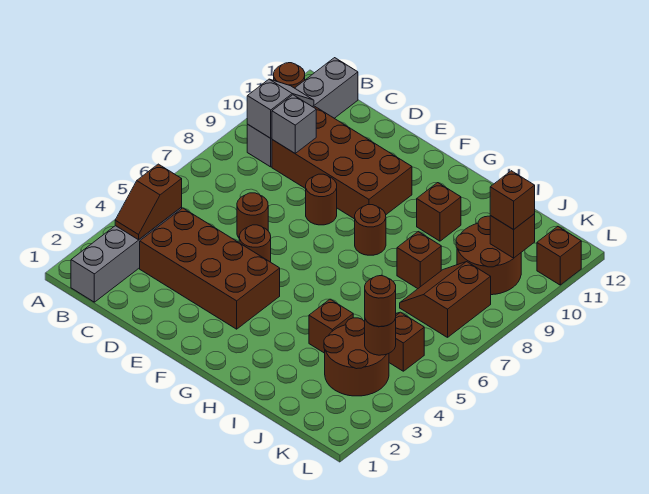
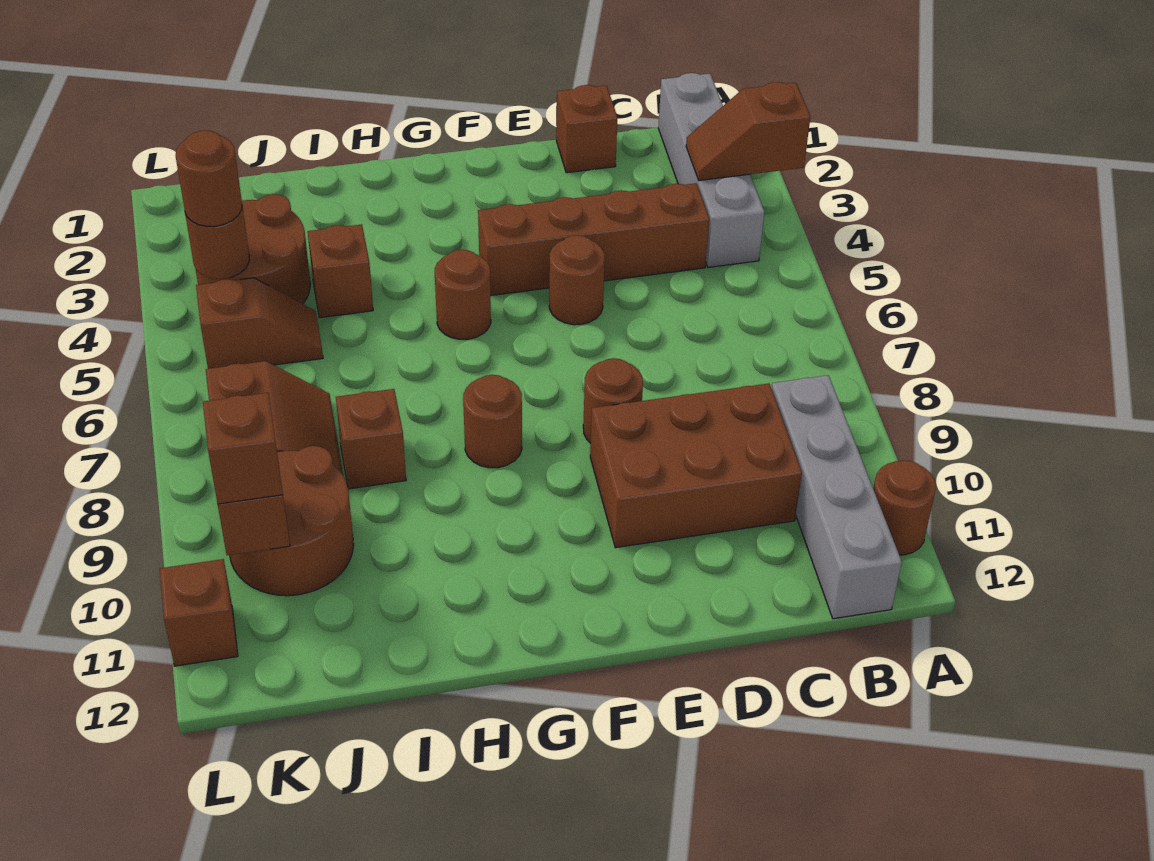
brown 1x2 slope [115,164,182,240] -> brown 1x2 slope turned to [686,82,810,181]
grey 1x2 slope [247,79,314,138] -> none
brown 2x4 brick [140,208,280,329] -> brown 1x4 brick [478,183,709,296]
brown 2x4 brick [272,107,412,219] -> brown 2x3 brick [590,383,802,548]
grey 1x1 brick [272,95,316,154] -> none
brown 1x1 round brick [237,193,268,238] -> brown 1x1 round brick moved to [435,250,491,339]
brown 1x1 brick [417,183,461,241] -> brown 1x1 brick moved to [556,85,618,173]

